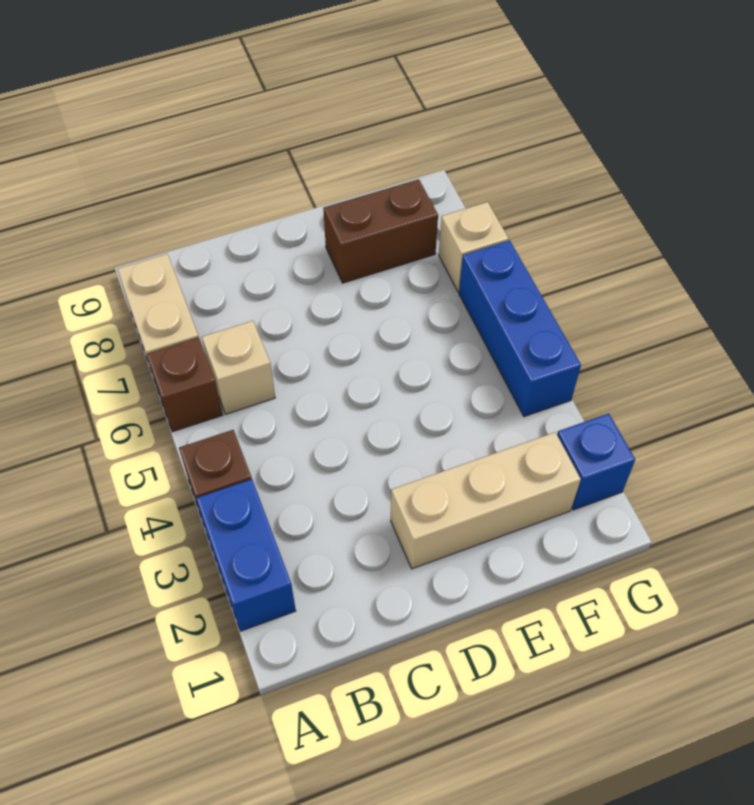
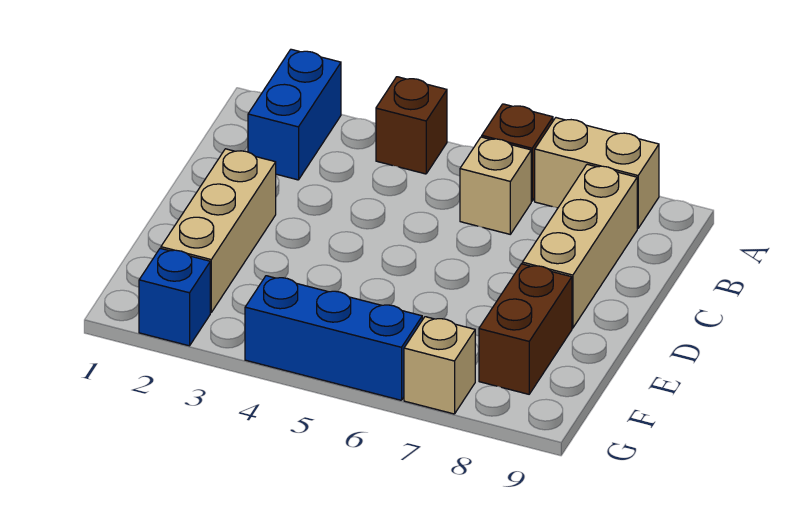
blue 1x2 brick [196,479,296,631] -> blue 1x2 brick turned to [248,49,341,180]
none -> tan 1x3 brick [522,164,637,328]

